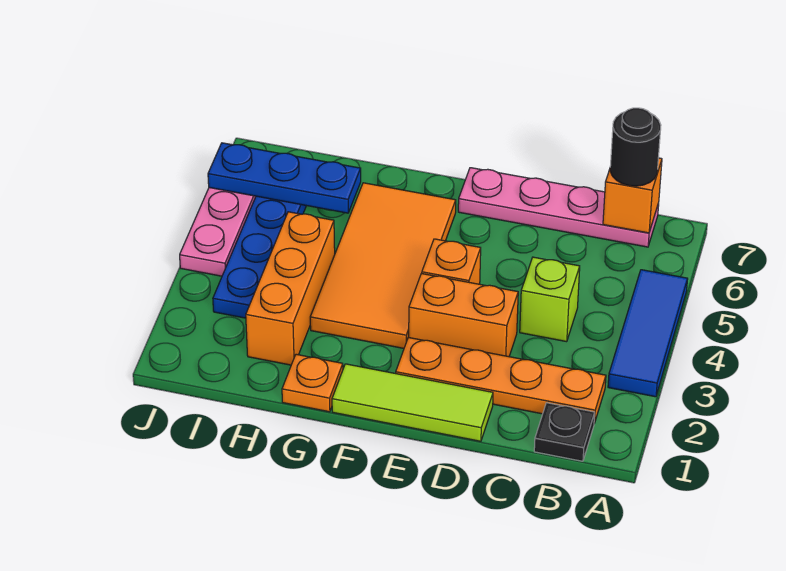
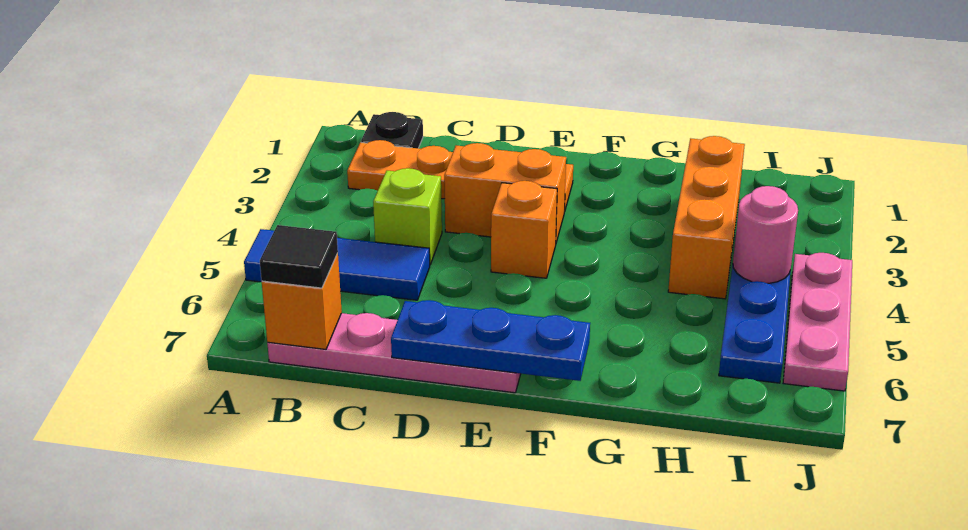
blue 1x3 tile [608,270,688,397] -> blue 1x3 tile turned to [244,229,430,300]
black 1x1 round brick [610,108,661,186] -> black 1x1 tile [260,225,338,288]
lime 1x3 tile [332,364,493,441] -> none
orange 2x4 tile [310,183,456,348] -> none
orange 1x1 plate [282,354,343,412] -> none
blue 1x3 plate [208,143,361,213] -> blue 1x3 plate moved to [391,300,590,381]
none -> pink 1x1 round brick [733,186,798,283]

